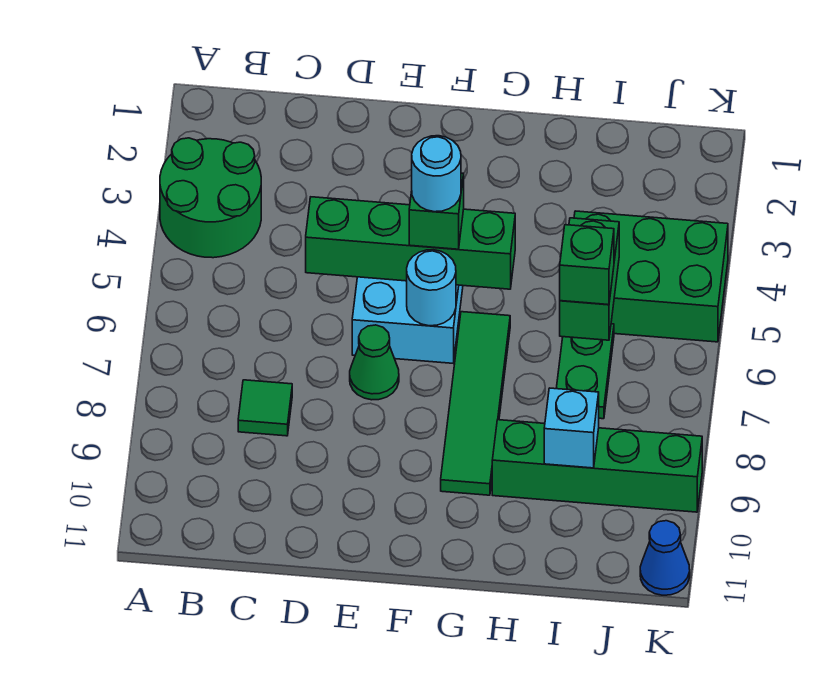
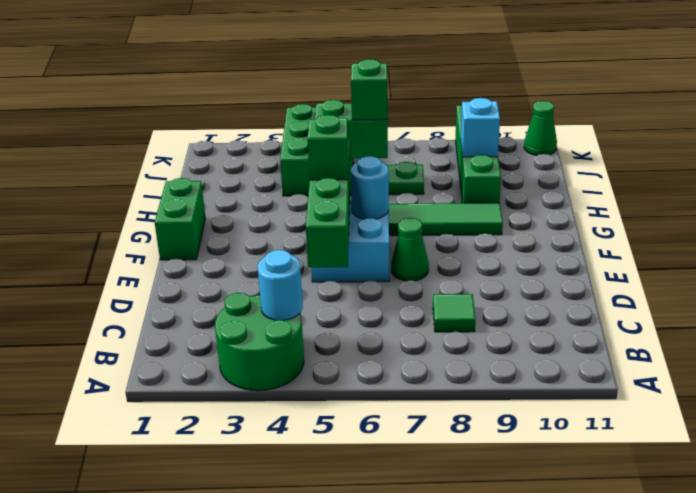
none -> green 1x2 brick [155,178,205,260]
cyan 1x1 round brick [412,136,461,212] -> cyan 1x1 round brick moved to [258,250,303,320]
blue 1x1 cone [640,521,690,595] -> green 1x1 cone [524,101,557,155]

